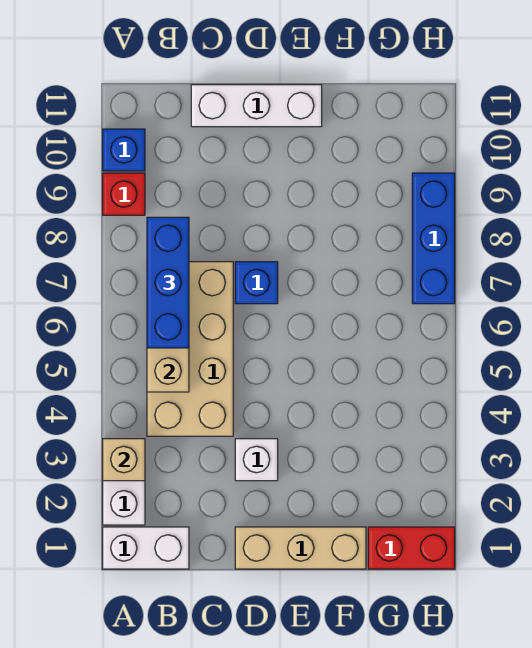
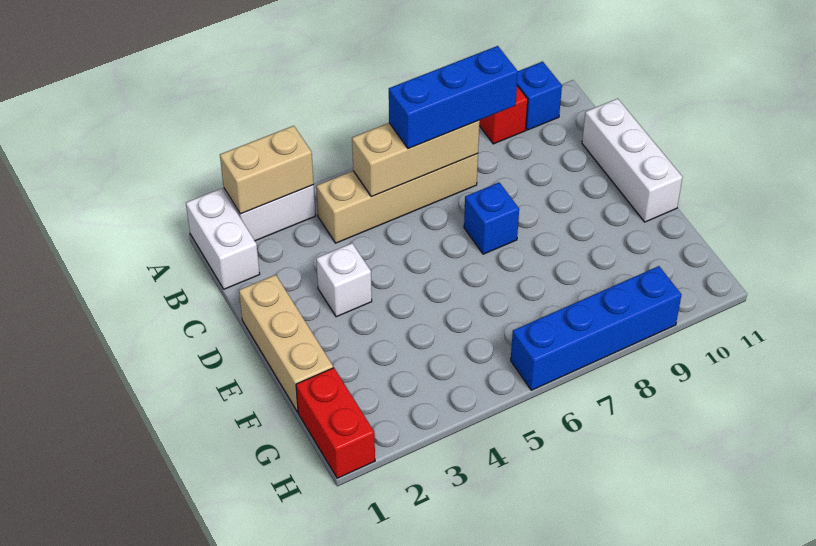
tan 1x1 brick [103,439,145,481] -> tan 1x2 brick [220,126,314,214]
tan 2x4 brick [147,262,233,436] -> tan 1x4 brick [316,154,478,243]
blue 1x3 brick [412,173,455,304] -> blue 1x4 brick [511,266,681,390]

